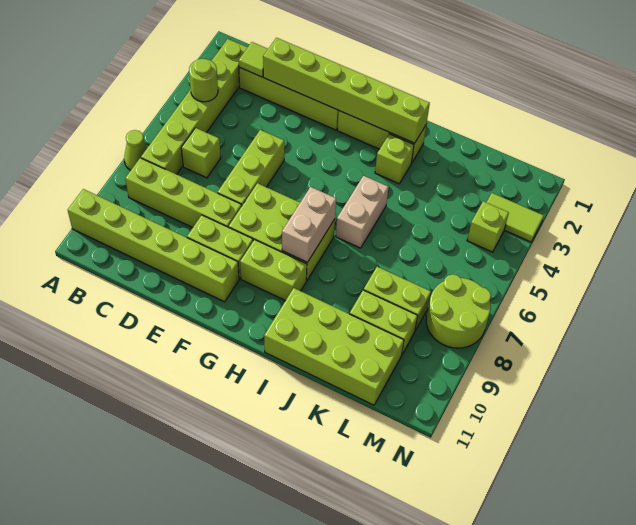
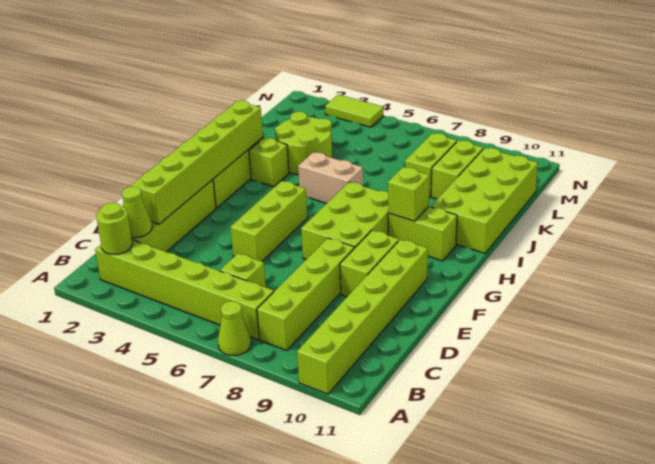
lime 1x1 round brick [189,59,218,102] -> lime 1x1 round brick moved to [96,203,132,254]
lime 1x1 tile [239,42,268,77] -> lime 1x1 cone [122,187,152,238]
lime 1x3 brick [218,130,284,205] -> lime 1x3 brick turned to [231,181,307,261]
lime 1x2 brick [240,240,307,301] -> lime 1x2 brick turned to [388,207,457,261]
tan 1x2 brick [282,187,336,262] -> none
lime 1x2 tile [487,193,544,242] -> lime 1x2 tile turned to [325,95,383,127]
lime 1x1 brick [467,201,509,252] -> lime 1x1 brick moved to [388,167,429,221]
lime 2x2 round brick [426,274,491,348] -> lime 2x2 round brick moved to [275,112,332,175]

